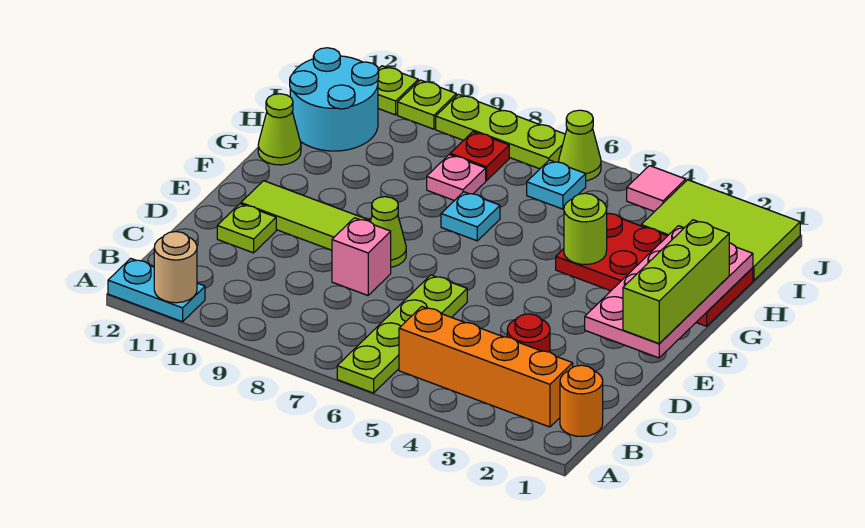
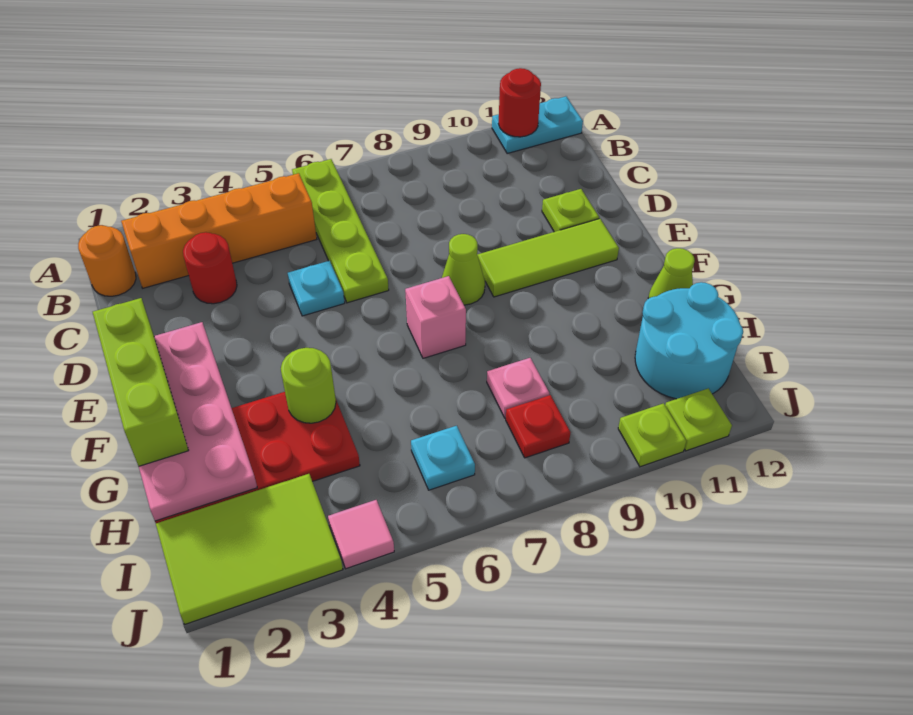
tan 1x1 round brick [154,232,197,303] -> red 1x1 round brick [498,68,541,137]
pink 1x1 brick [332,218,391,295] -> pink 1x1 brick moved to [405,276,466,358]
cyan 1x1 plate [441,192,500,241] -> cyan 1x1 plate moved to [288,261,345,316]
lime 1x1 cone [559,110,601,181] -> none
lime 1x3 plate [436,94,565,169] -> none

